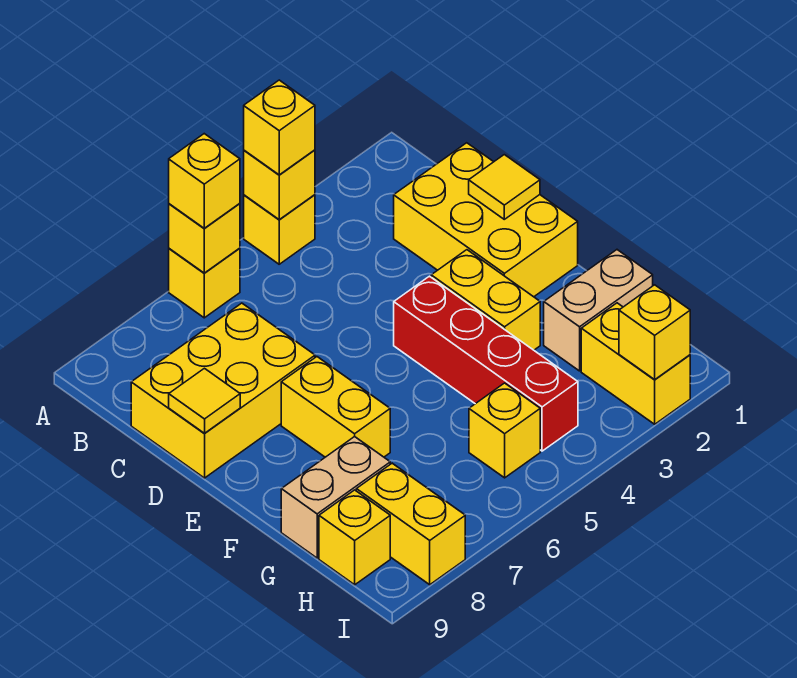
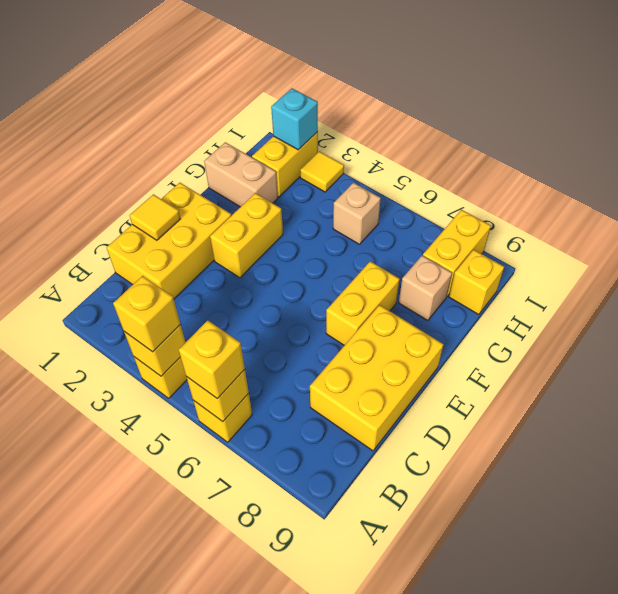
yellow 2x3 brick [131,303,315,478] -> yellow 2x3 brick turned to [310,305,443,451]
yellow 1x1 tile [169,368,240,434] -> yellow 1x1 tile moved to [300,151,344,192]
red 1x4 brick [394,276,578,451] -> none
tan 1x2 brick [281,437,390,558] -> tan 1x1 brick [399,256,452,321]
yellow 1x1 brick [469,383,540,478] -> tan 1x1 brick [333,183,381,244]
yellow 1x1 brick [619,285,690,379] -> cyan 1x1 brick [271,88,318,150]

